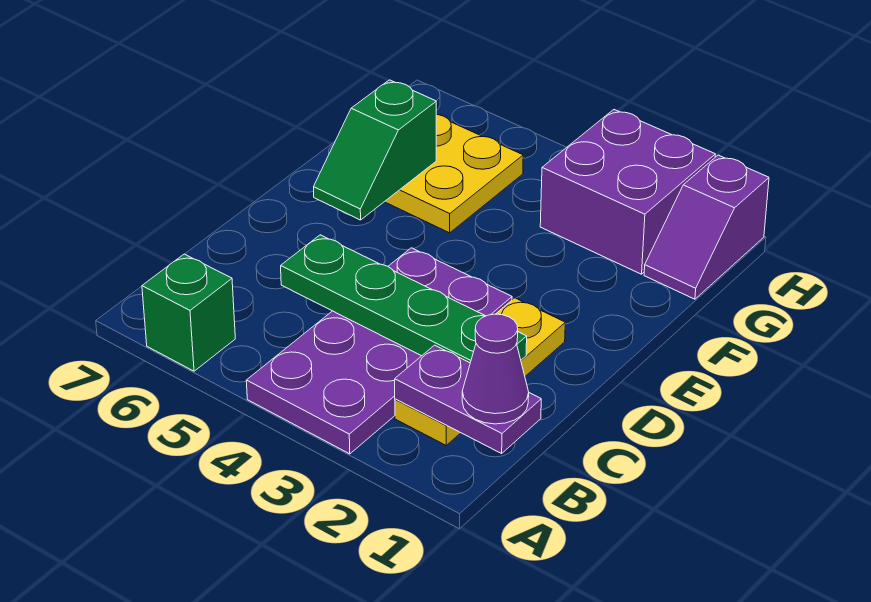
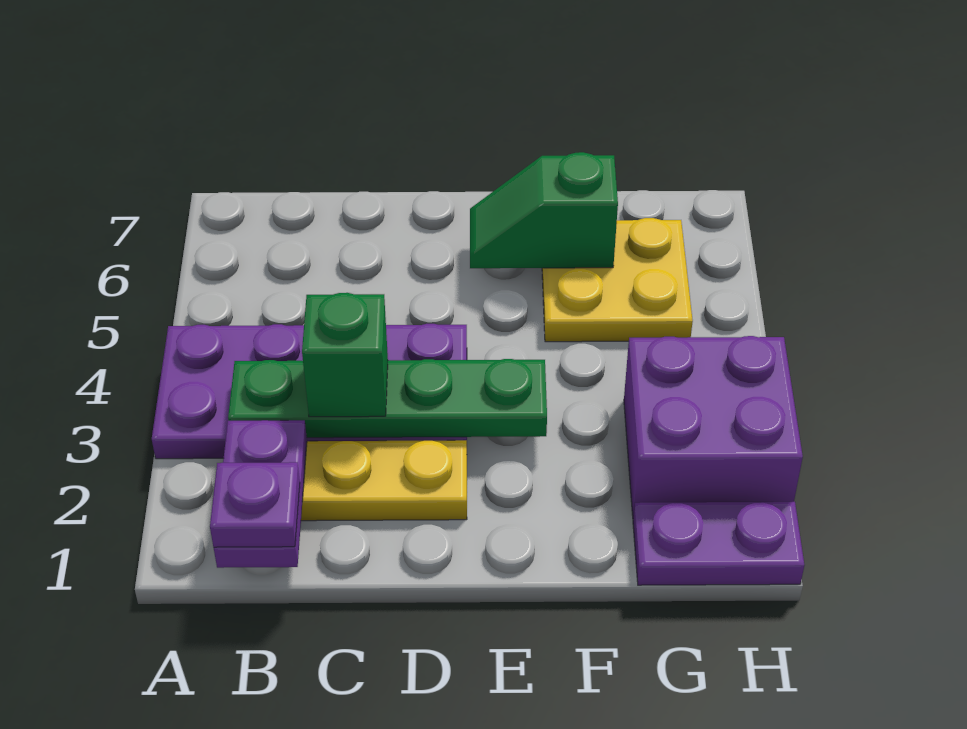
green 1x1 brick [142,254,235,371] -> green 1x1 brick moved to [302,293,388,417]
purple 1x1 cone [462,314,529,424] -> purple 1x1 plate [210,462,300,547]
green 1x4 plate [281,235,527,363] -> green 1x4 plate turned to [228,359,547,438]
purple 1x2 slope [644,155,769,299] -> purple 1x2 plate [633,502,804,585]

